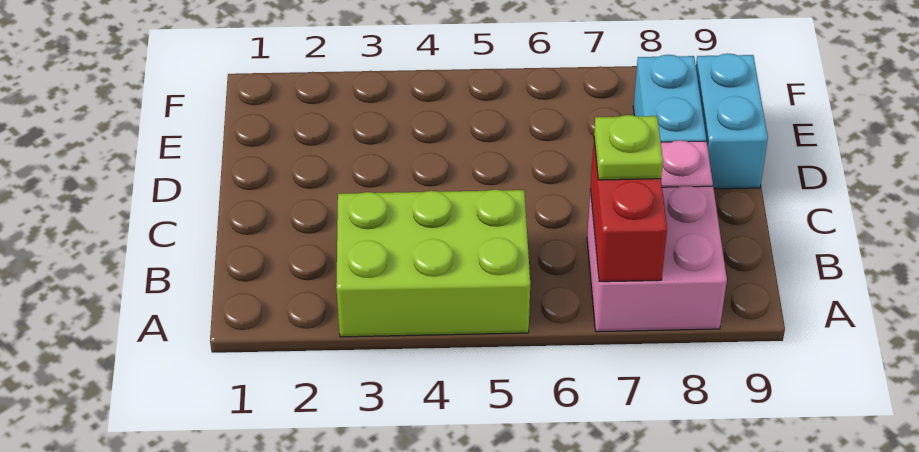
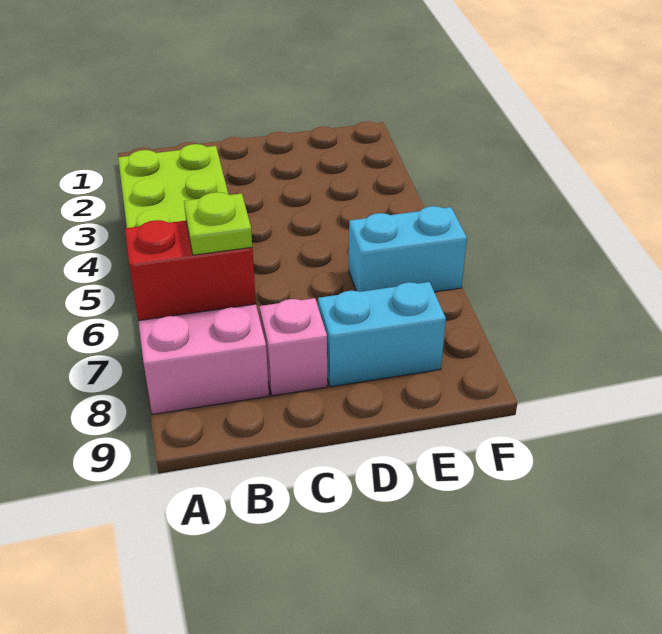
cyan 1x2 brick [696,53,768,189] -> cyan 1x2 brick moved to [349,206,467,292]

